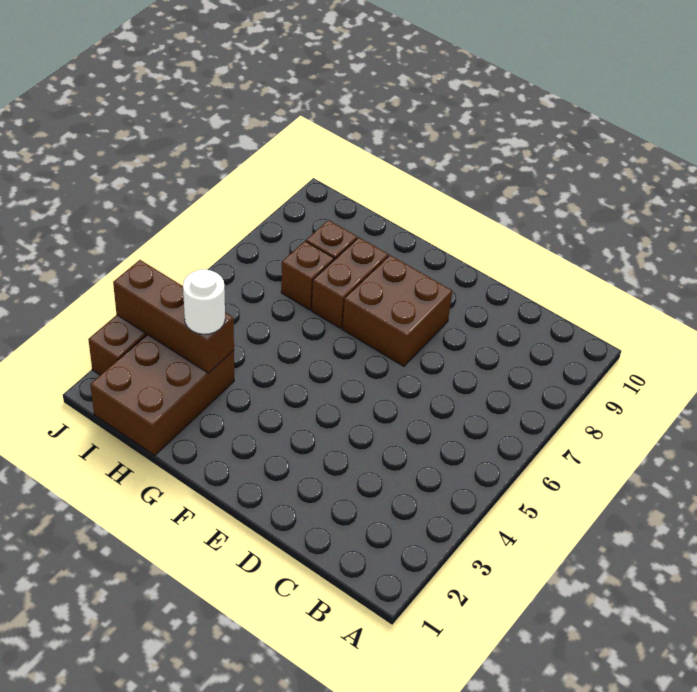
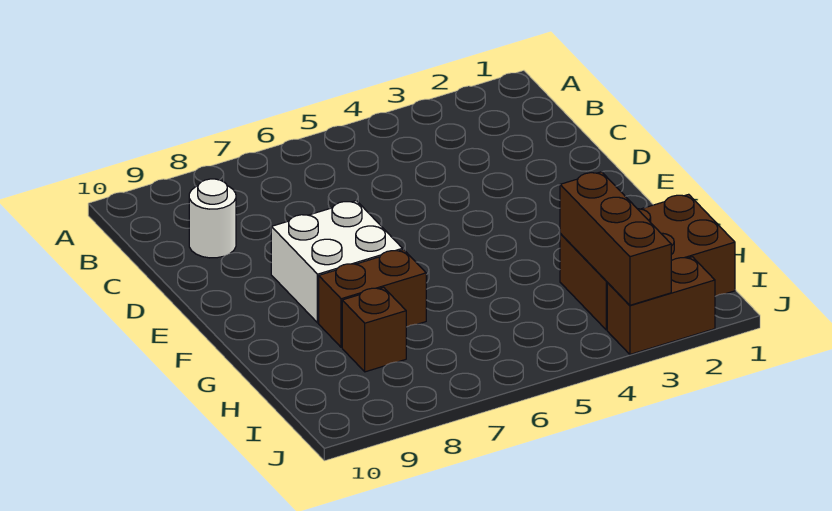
brown 2x2 brick [342,255,452,366] -> white 2x2 brick [271,201,403,323]
white 1x1 round brick [183,269,225,334] -> white 1x1 round brick moved to [189,179,236,258]
brown 1x1 brick [281,241,334,310] -> none

